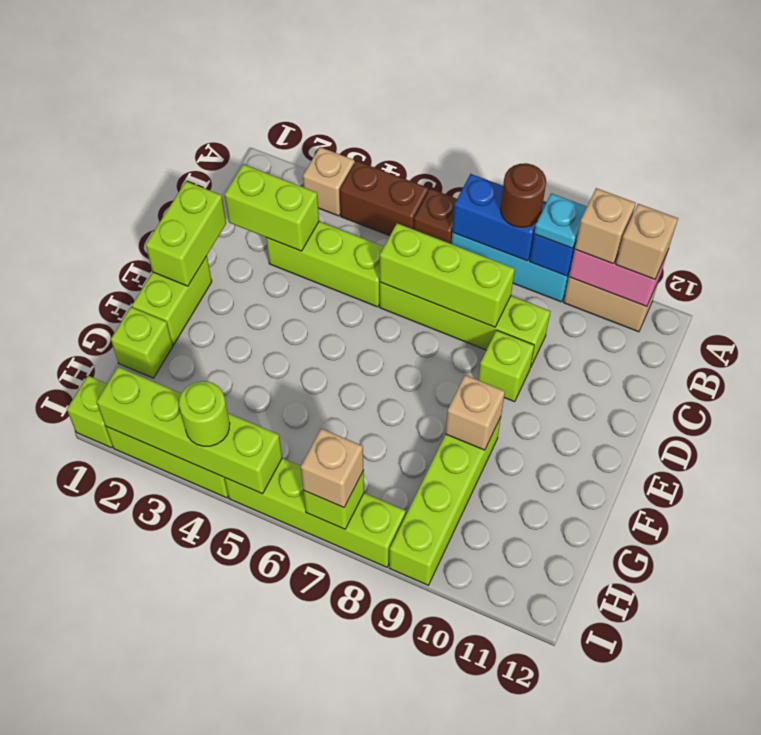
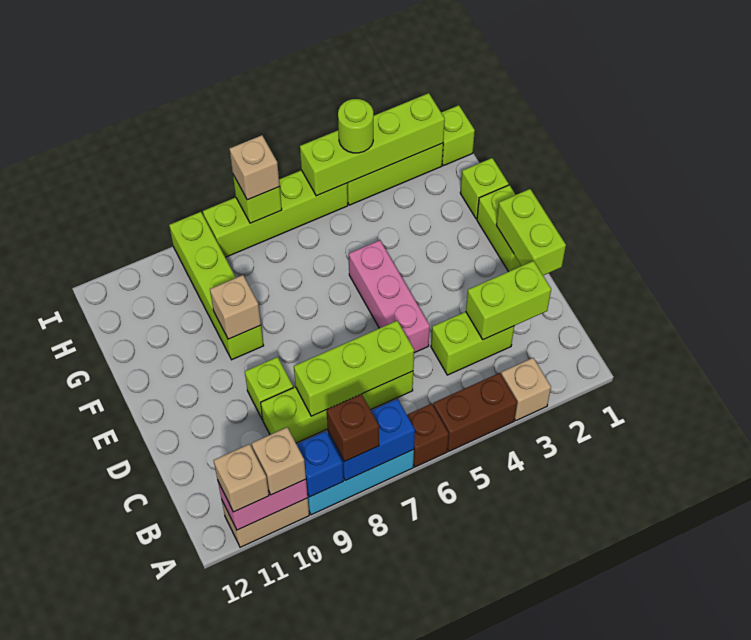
brown 1x1 round brick [500,163,546,227] -> brown 1x1 brick [327,394,379,462]
cyan 1x1 plate [534,193,587,248] -> none
lime 1x3 brick [266,221,384,307] -> lime 1x2 brick [431,312,514,375]
none -> pink 1x3 brick [349,240,430,353]

